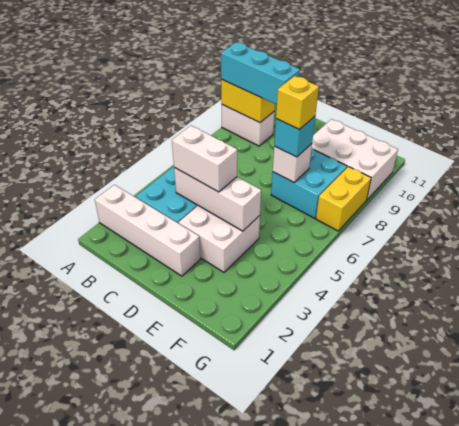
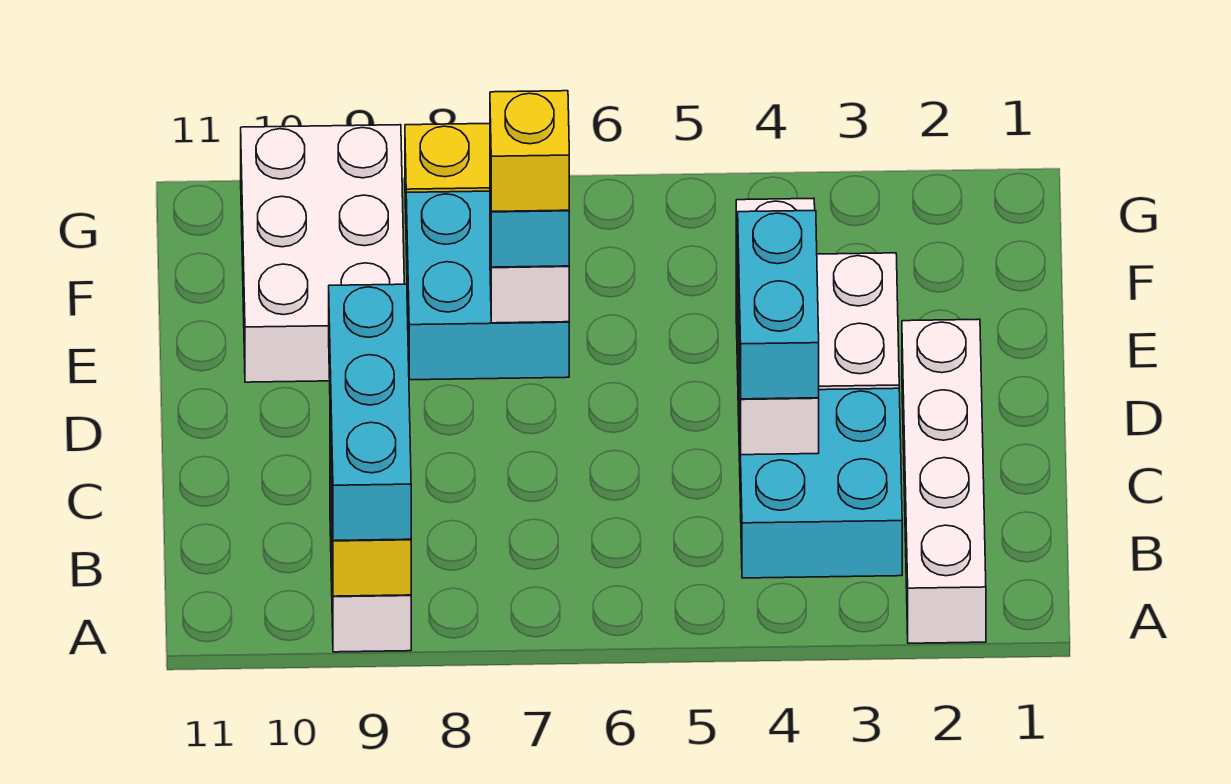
white 1x2 brick [172,126,237,192] -> cyan 1x2 brick [738,211,819,399]

